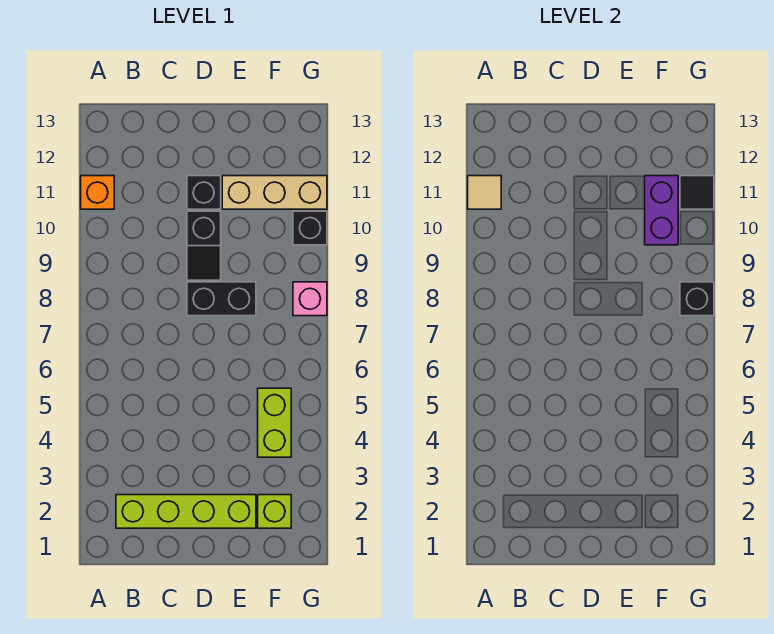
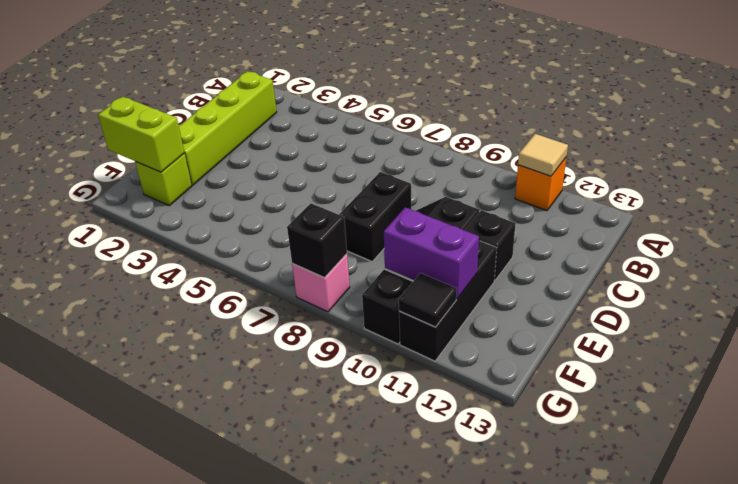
tan 1x3 brick [222,176,327,209] -> black 1x3 brick [399,241,497,361]
lime 1x2 brick [258,388,291,457] -> lime 1x2 brick moved to [98,96,184,172]

